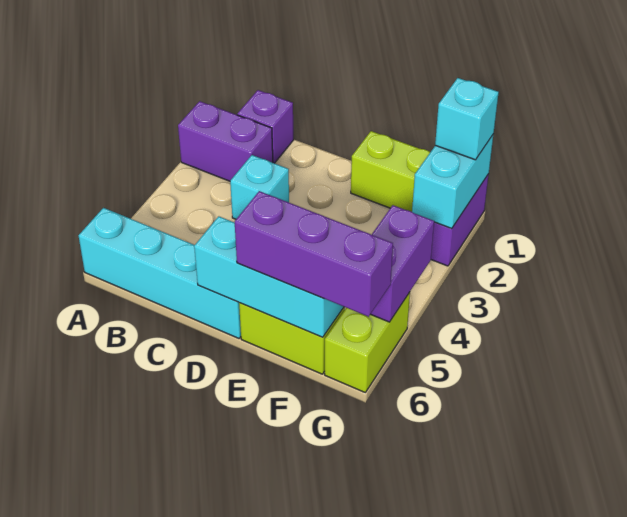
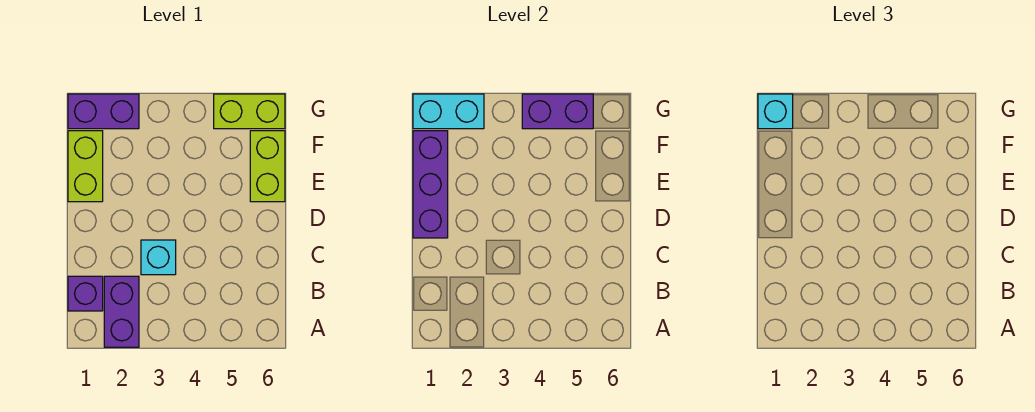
cyan 1x4 brick [79,208,241,338] -> none
cyan 1x3 brick [194,216,344,337] -> none
purple 1x3 brick [235,191,393,317] -> purple 1x3 brick moved to [413,131,448,238]

